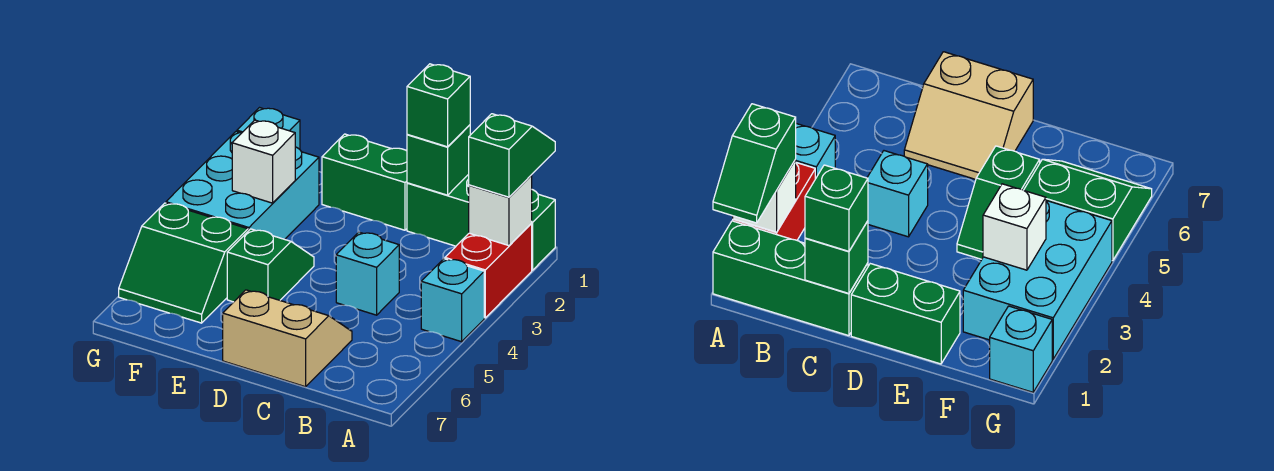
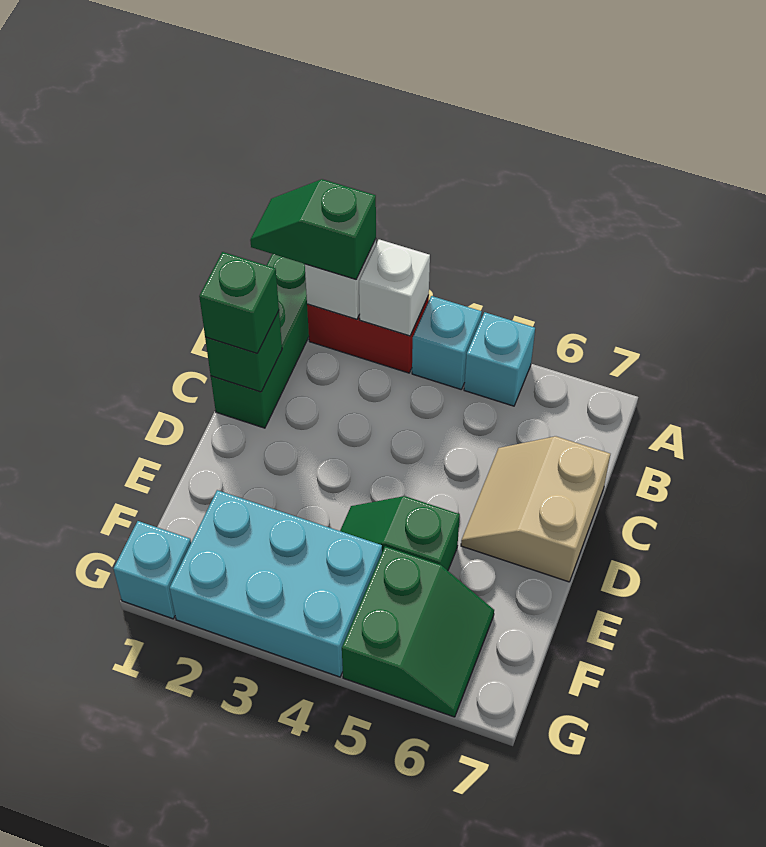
cyan 1x1 brick [336,232,399,315] -> cyan 1x1 brick moved to [464,312,535,406]
green 1x2 brick [322,134,407,230] -> none
white 1x1 brick [232,120,295,203] -> white 1x1 brick moved to [359,239,430,336]

